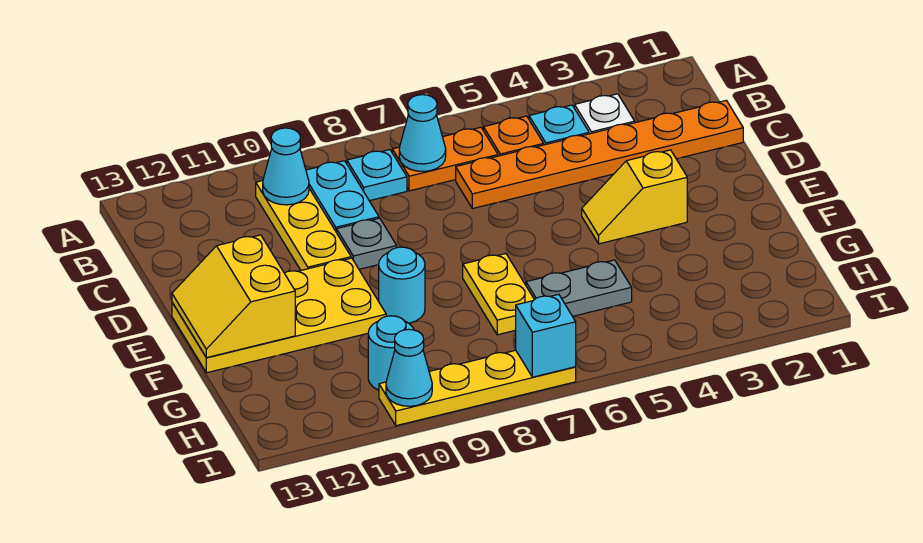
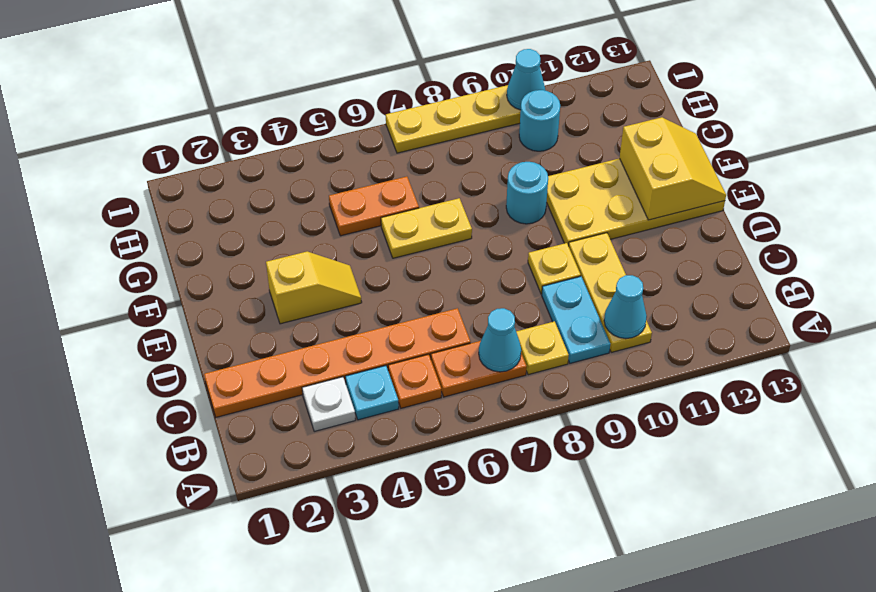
cyan 1x1 plate [347,150,407,201] -> yellow 1x1 plate [516,321,569,375]
grey 1x1 plate [337,218,397,269] -> yellow 1x1 plate [528,243,581,294]
yellow 1x2 plate [463,254,534,335] -> yellow 1x2 plate turned to [381,198,472,258]
grey 1x2 plate [526,260,632,316] -> orange 1x2 plate [329,176,419,236]
cyan 1x1 brick [516,294,576,377] -> none

